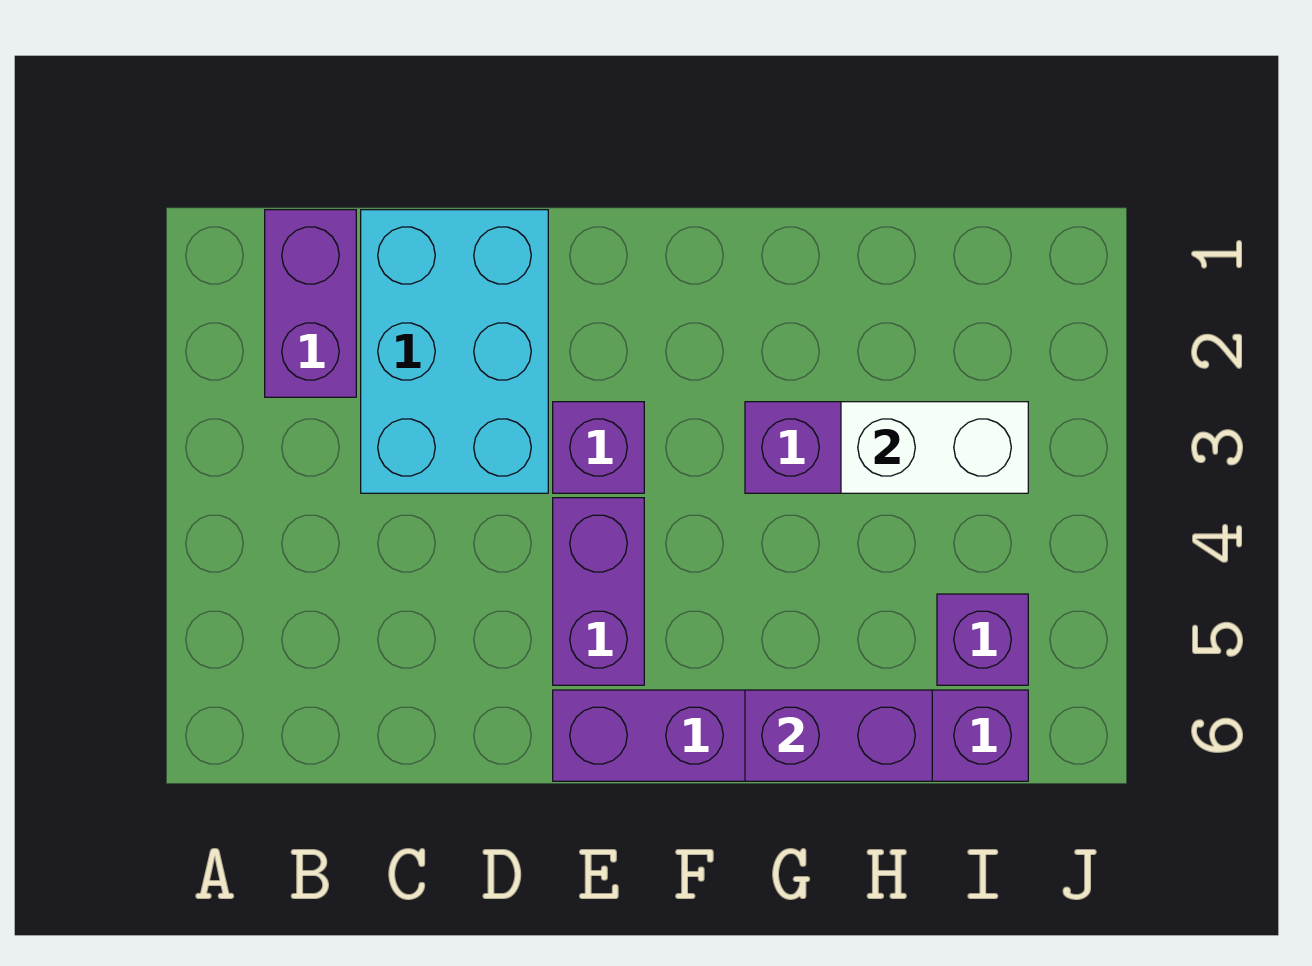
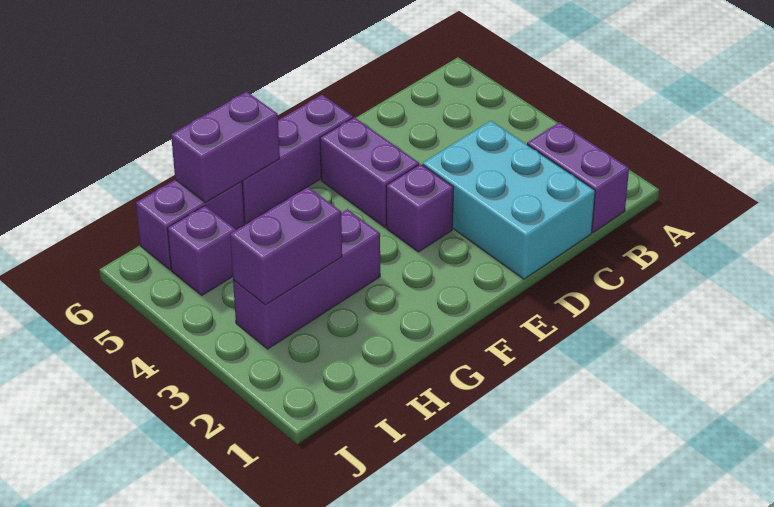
white 1x2 brick [841,402,1028,493] -> purple 1x2 brick [230,187,342,305]

